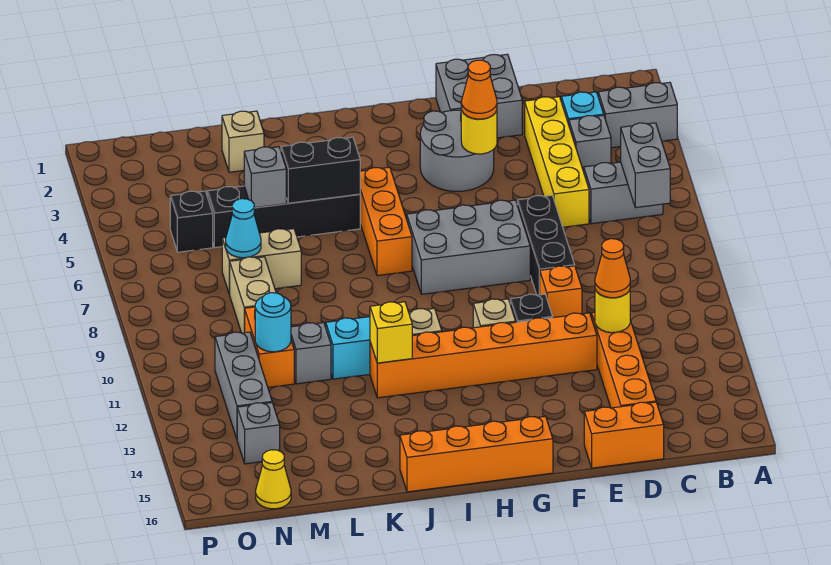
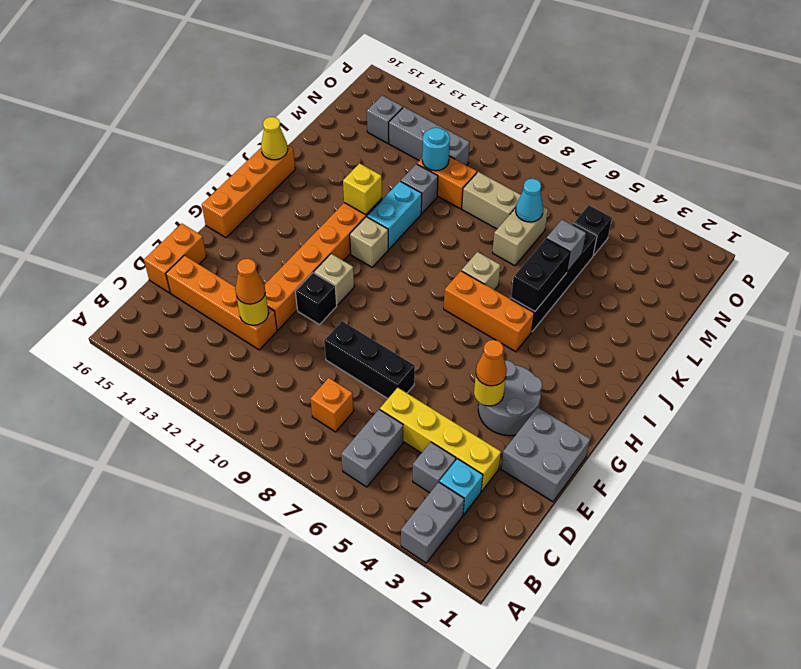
grey 1x2 brick [621,123,670,208] -> none
orange 1x1 brick [540,266,582,318] -> orange 1x1 brick moved to [310,378,354,432]
grey 2x3 brick [407,200,530,294] -> none
tan 1x1 brick [222,111,264,172] -> tan 1x1 brick moved to [462,252,501,290]
yellow 1x1 cone [256,450,291,509] -> yellow 1x1 cone moved to [261,117,288,160]

